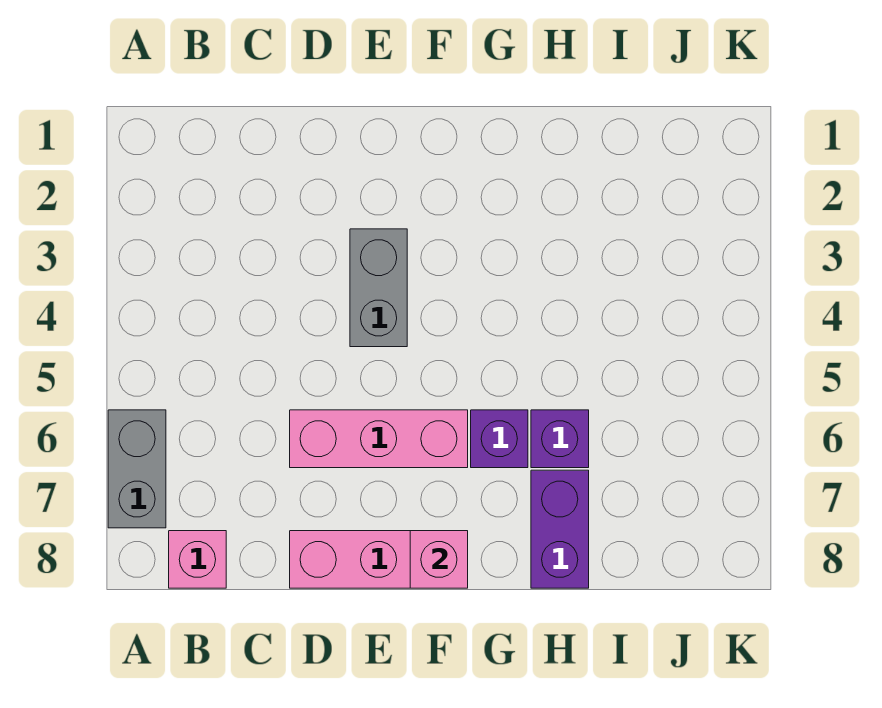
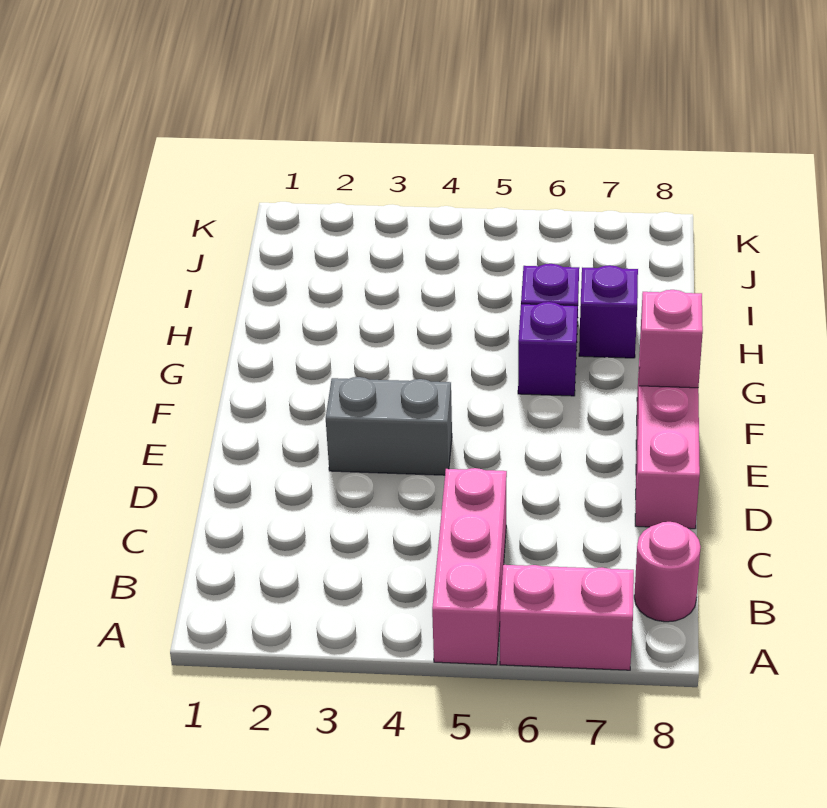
grey 1x2 brick [108,410,166,528] -> pink 1x2 brick [500,565,634,670]
pink 1x1 brick [169,531,226,588] -> pink 1x1 round brick [634,522,701,622]
pink 1x3 brick [290,410,468,468] -> pink 1x3 brick moved to [432,468,507,665]
purple 1x2 brick [531,470,589,588] -> purple 1x1 brick [579,265,638,358]

